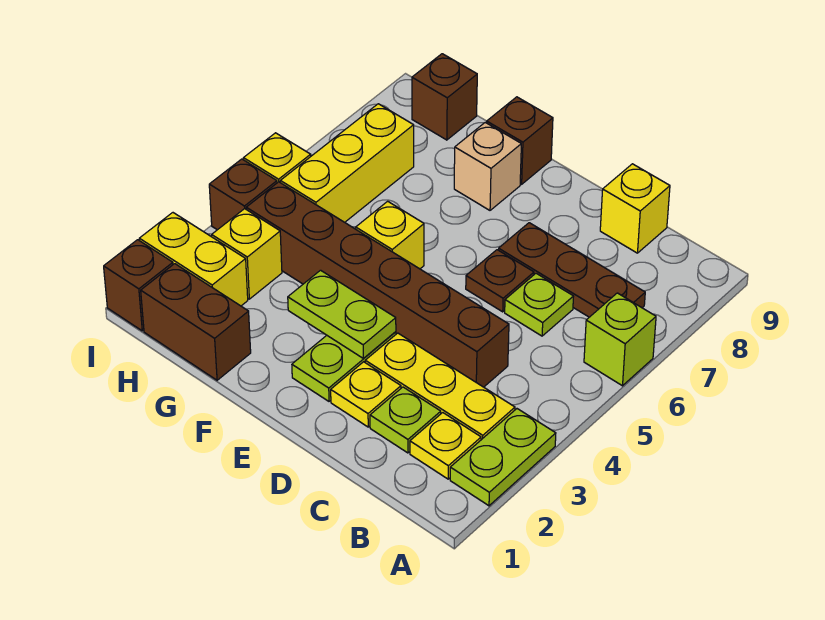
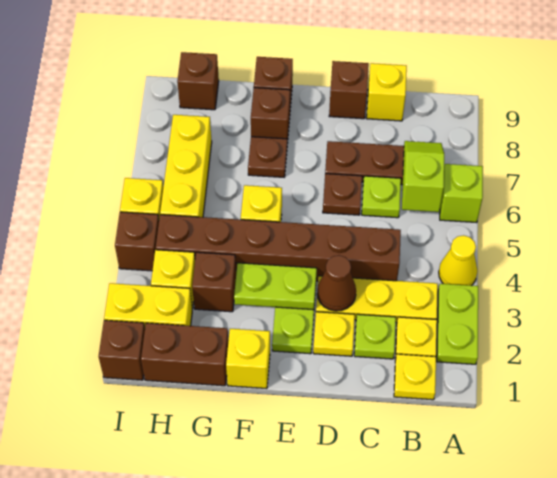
none -> yellow 1x1 cone [439,235,478,286]
none -> yellow 1x1 plate [394,354,436,400]
none -> lime 1x2 slope [402,141,444,212]
none -> brown 1x1 cone [317,255,356,311]
none -> brown 1x1 brick [329,61,369,119]
none -> yellow 1x1 brick [226,329,270,389]
none -> brown 1x1 plate [248,137,287,177]
tan 1x1 brick [454,122,521,210] -> brown 1x1 brick [251,88,290,143]
none -> brown 1x1 brick [192,252,236,312]

